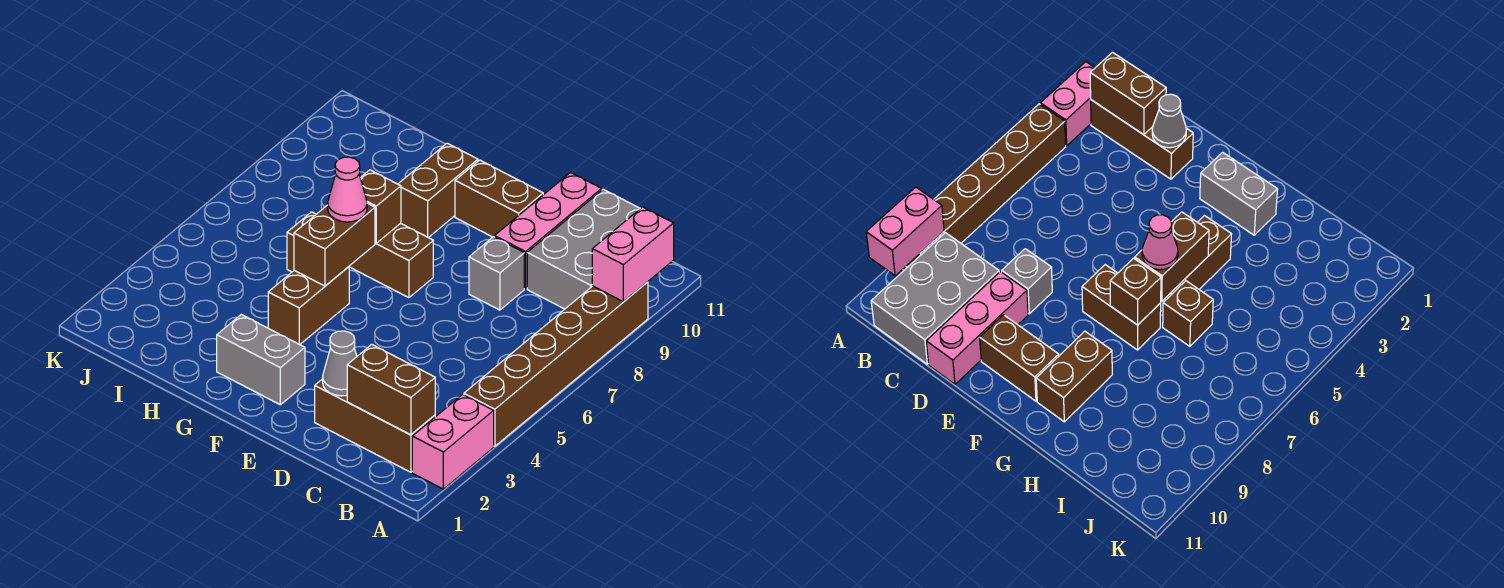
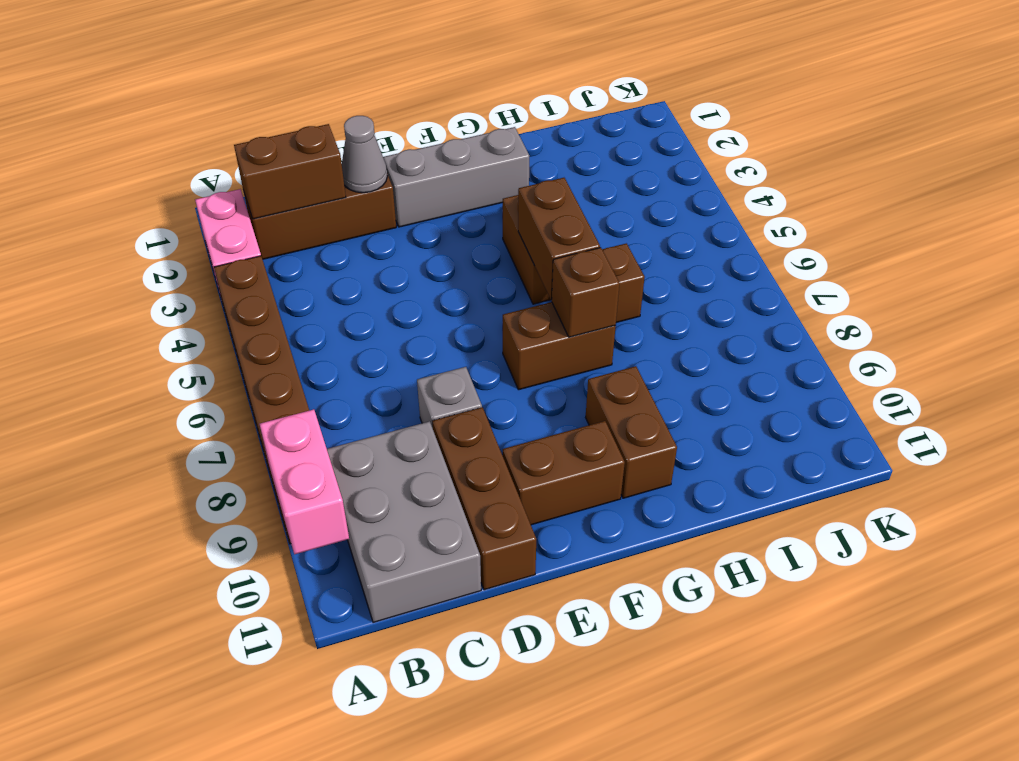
pink 1x3 brick [495,173,602,289] -> brown 1x3 brick [433,407,536,590]
grey 1x2 brick [217,315,305,405] -> grey 1x3 brick [383,127,529,227]
pink 1x1 cone [328,157,367,222] -> none

